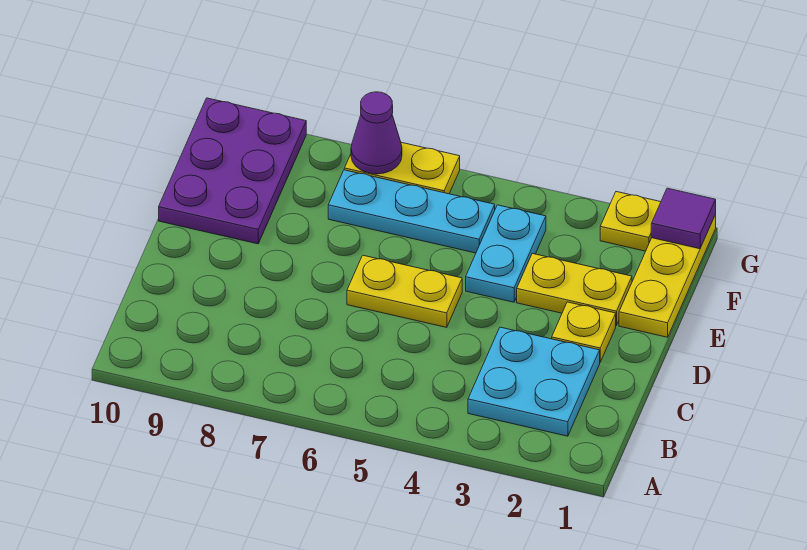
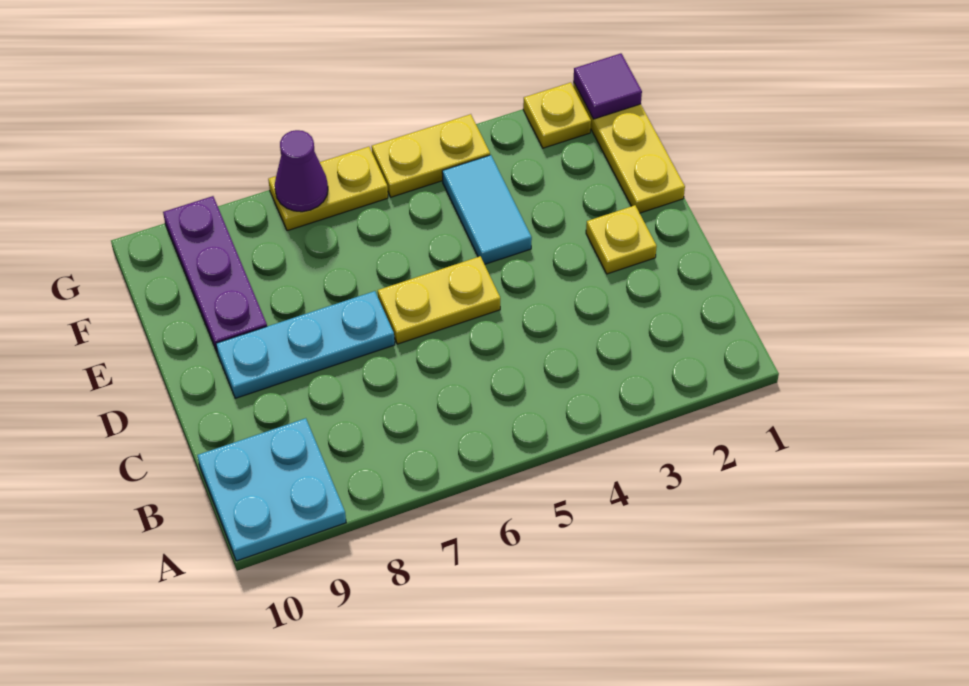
cyan 2x2 plate [468,327,600,436] -> cyan 2x2 plate moved to [197,418,346,561]
yellow 1x2 plate [517,253,632,325] -> yellow 1x2 plate moved to [372,114,490,197]
cyan 1x2 plate [466,205,546,302] -> cyan 1x2 tile [442,155,532,264]
purple 2x3 plate [159,98,306,244] -> purple 1x3 plate [163,196,267,351]
cyan 1x3 plate [328,170,495,253] -> cyan 1x3 plate moved to [216,291,395,398]

